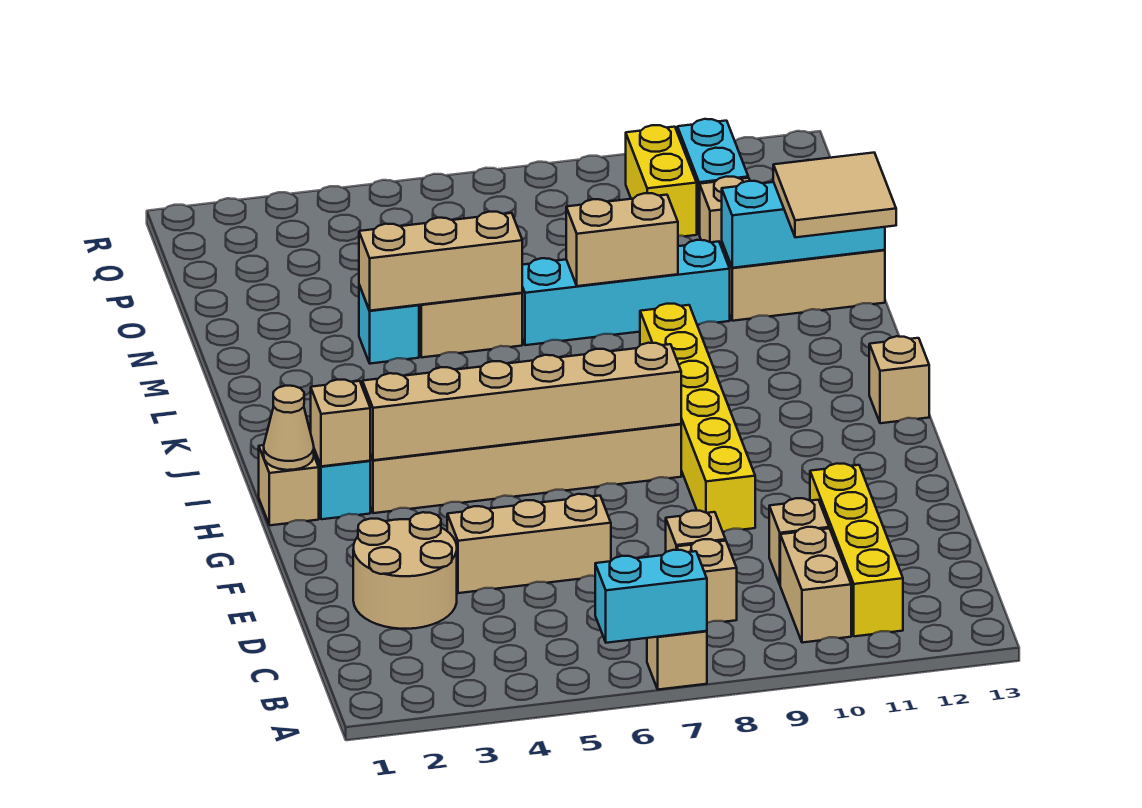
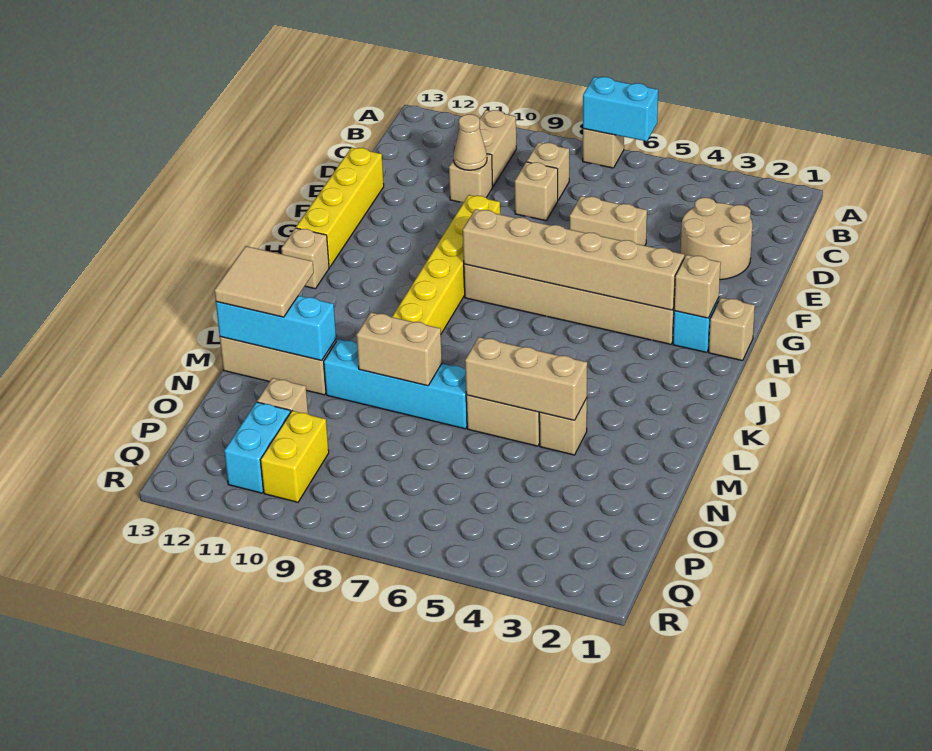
yellow 1x4 brick [810,463,903,636] -> yellow 1x4 brick moved to [296,147,384,267]
tan 1x3 brick [447,494,611,593] -> tan 1x2 brick [570,196,647,246]
tan 1x1 cone [264,386,314,470] -> tan 1x1 cone moved to [454,114,487,170]
cyan 1x1 brick [359,285,419,364] -> tan 1x1 brick [539,398,587,455]

